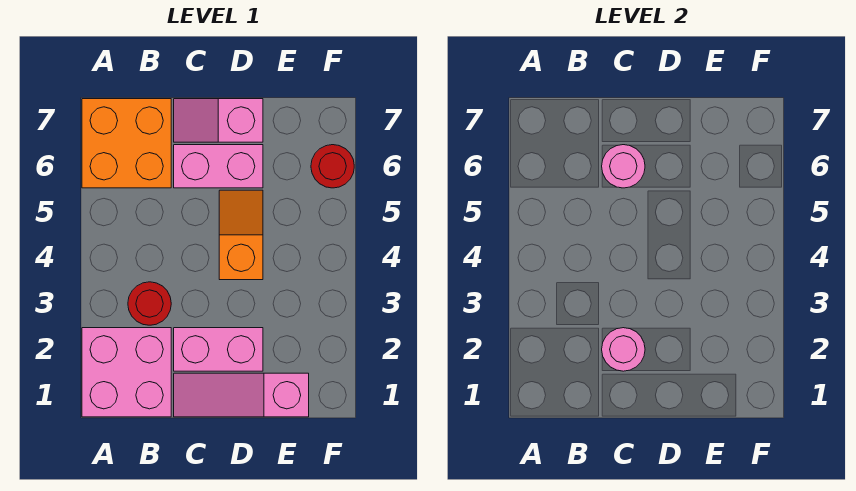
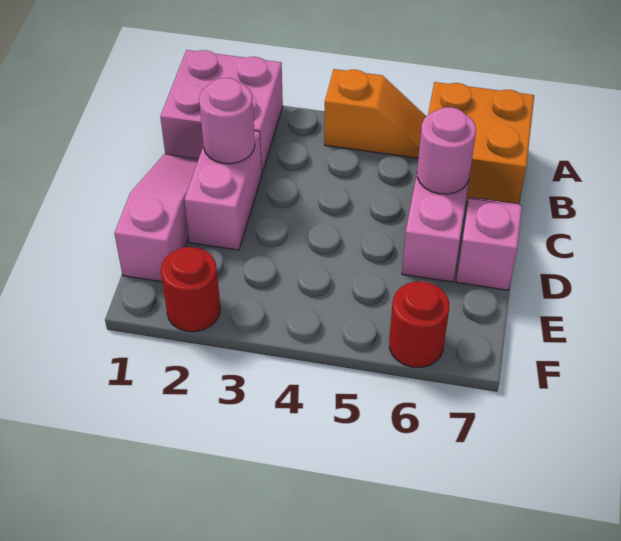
red 1x1 round brick [128,282,171,325] -> red 1x1 round brick moved to [161,247,220,332]
orange 1x2 slope [219,190,263,280] -> orange 1x2 slope moved to [324,69,426,158]

